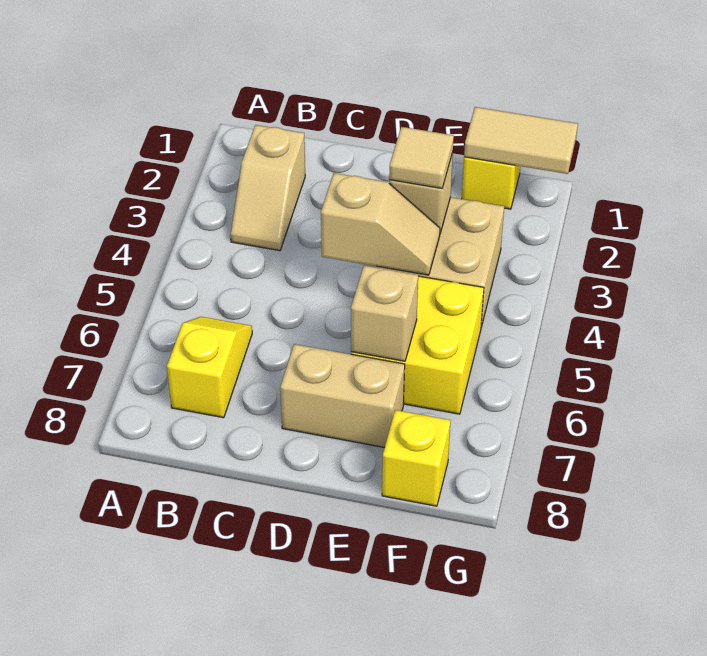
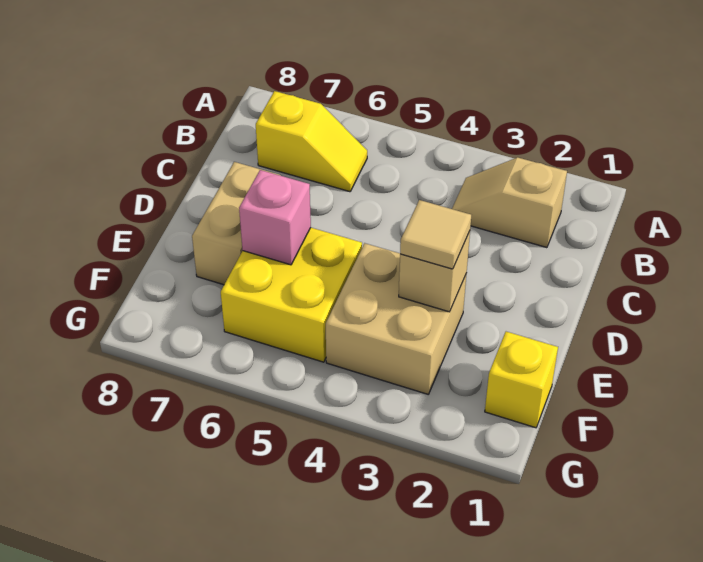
tan 1x2 slope [321,173,440,275] -> none
tan 1x1 brick [351,266,418,361] -> pink 1x1 brick [239,170,311,265]
tan 1x2 tile [464,107,578,174] -> none
yellow 1x1 brick [382,410,451,506] -> none

